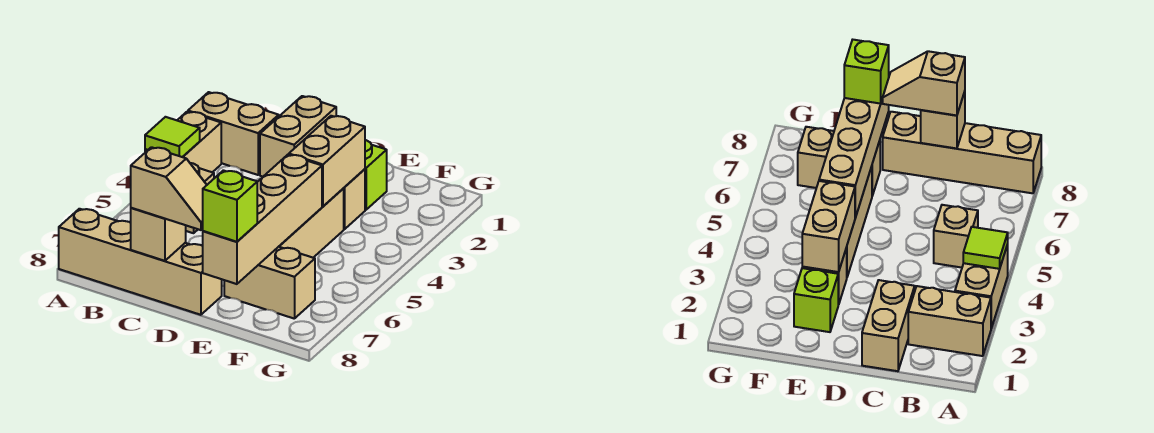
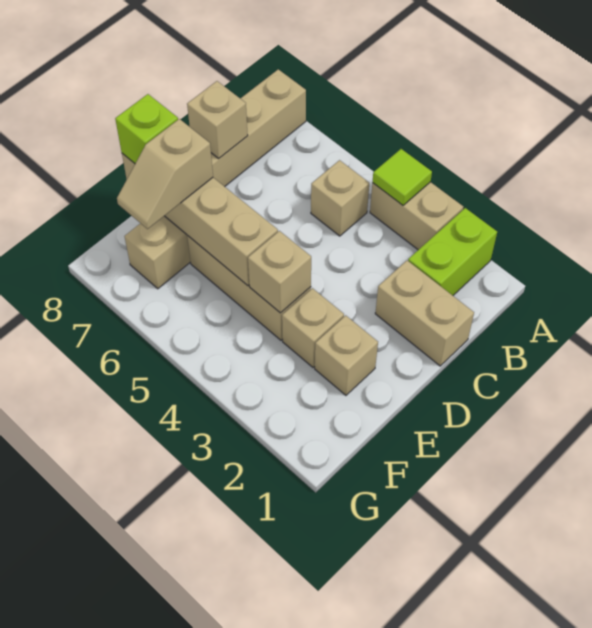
tan 1x2 brick [188,92,279,175] -> lime 1x2 brick [408,208,497,295]
tan 1x2 slope [131,147,206,230] -> tan 1x2 slope moved to [117,119,213,229]
lime 1x1 brick [365,140,387,210] -> tan 1x1 brick [315,315,378,395]
tan 1x2 brick [289,116,365,206] -> tan 1x1 brick [248,231,311,313]

